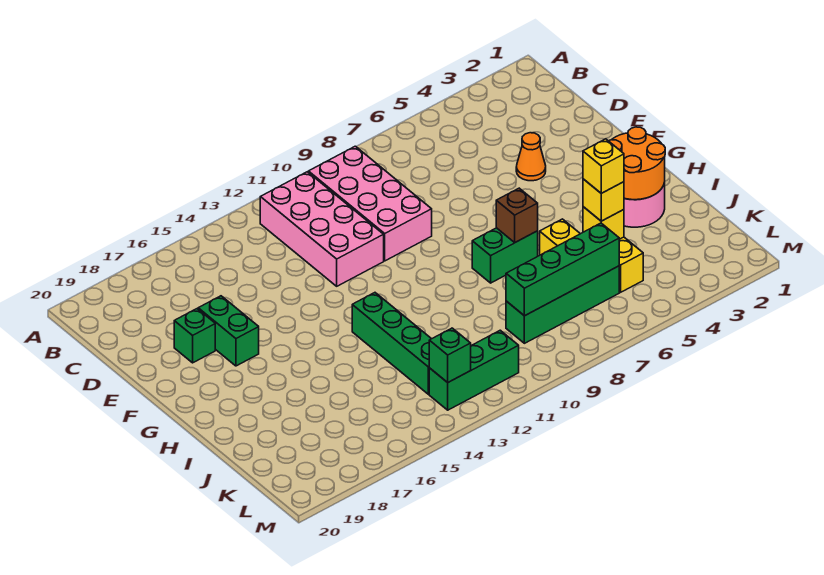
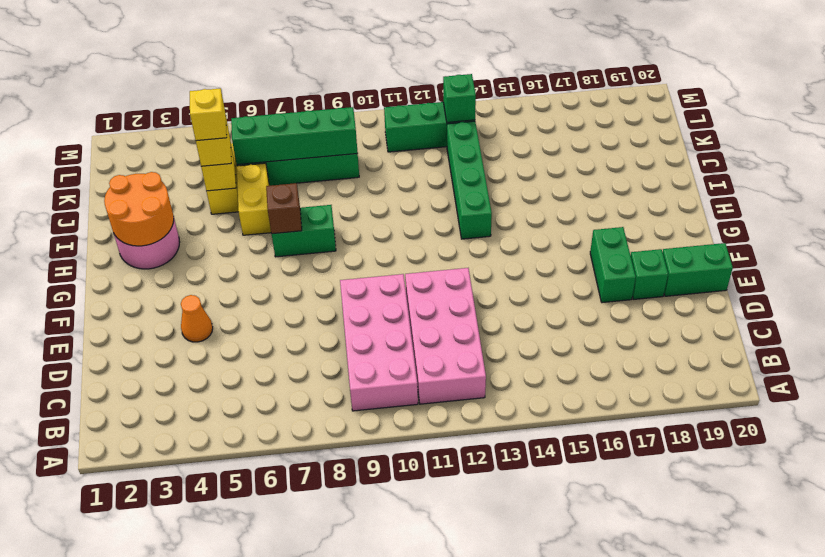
none -> green 1x2 brick [663,243,733,296]

